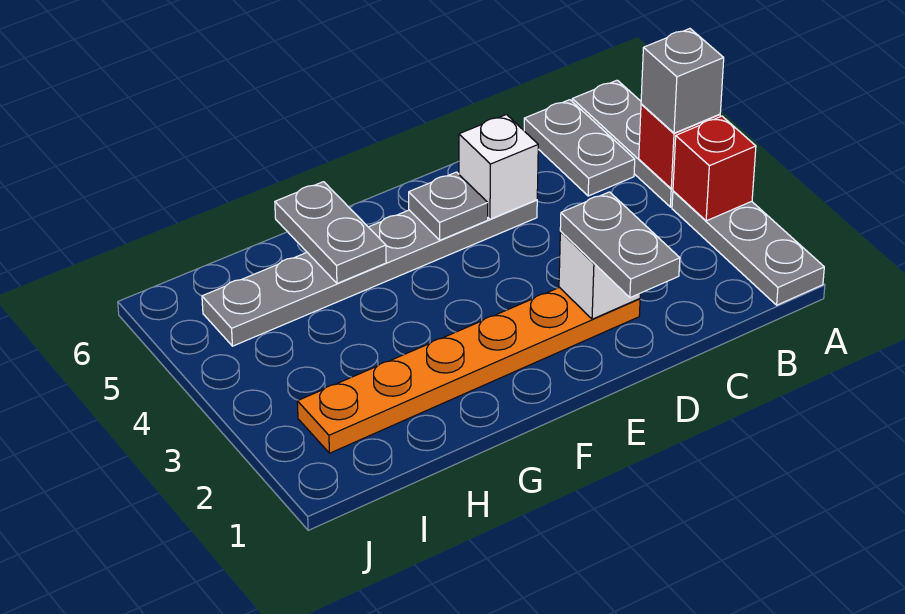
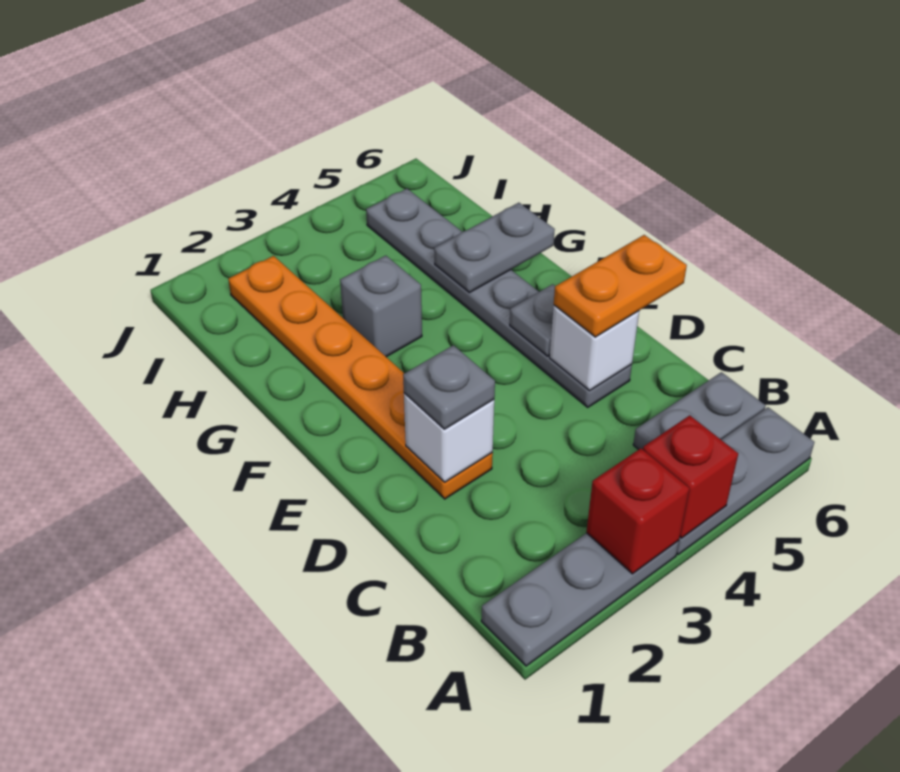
grey 1x1 brick [641,29,724,133] -> grey 1x1 brick moved to [340,256,422,357]
grey 1x2 plate [560,192,680,298] -> grey 1x1 plate [403,345,495,429]
none -> orange 1x2 plate [554,235,687,337]

